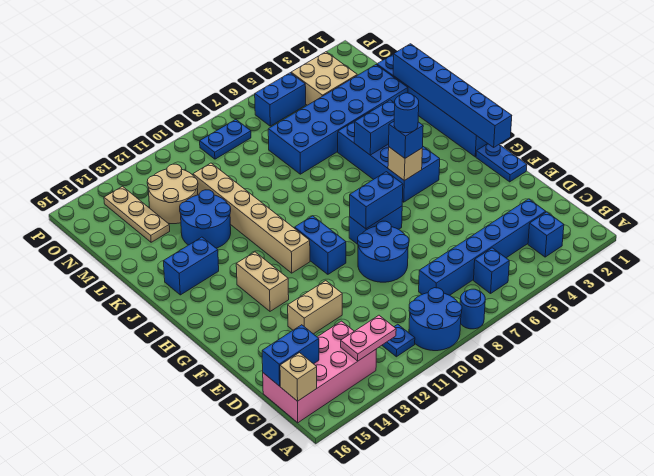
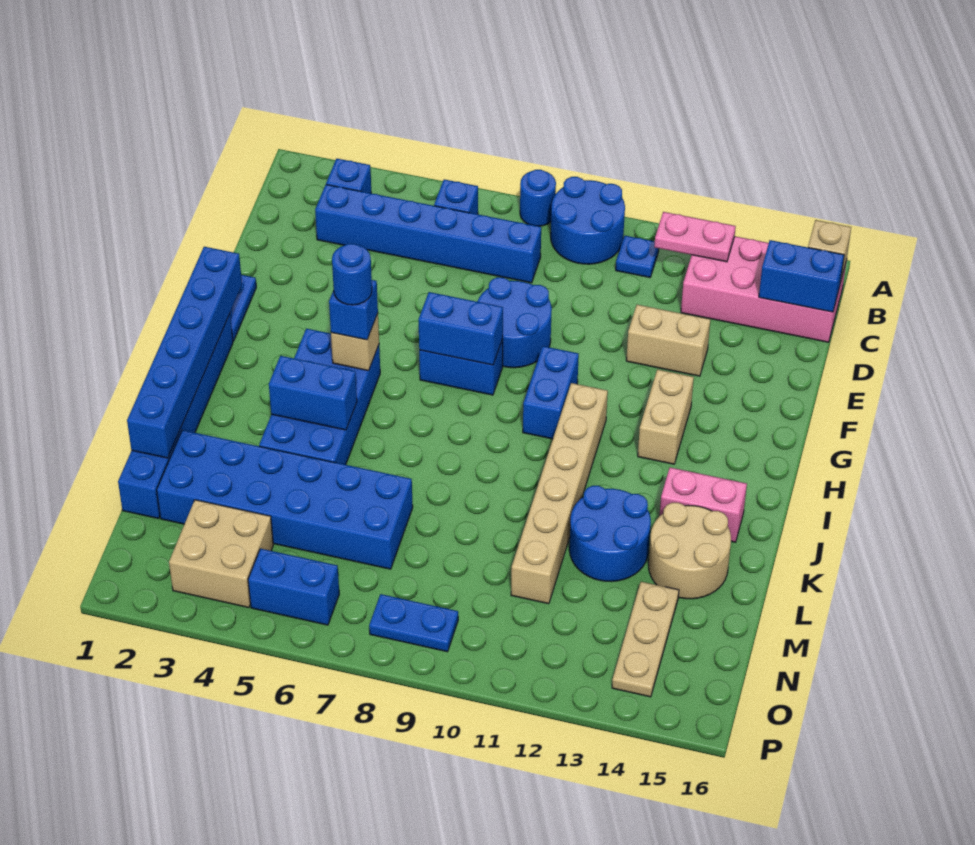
blue 1x2 brick [164,237,219,295] -> pink 1x2 brick [660,467,747,542]
tan 2x2 round brick [147,164,198,224] -> tan 2x2 round brick moved to [649,503,731,599]

